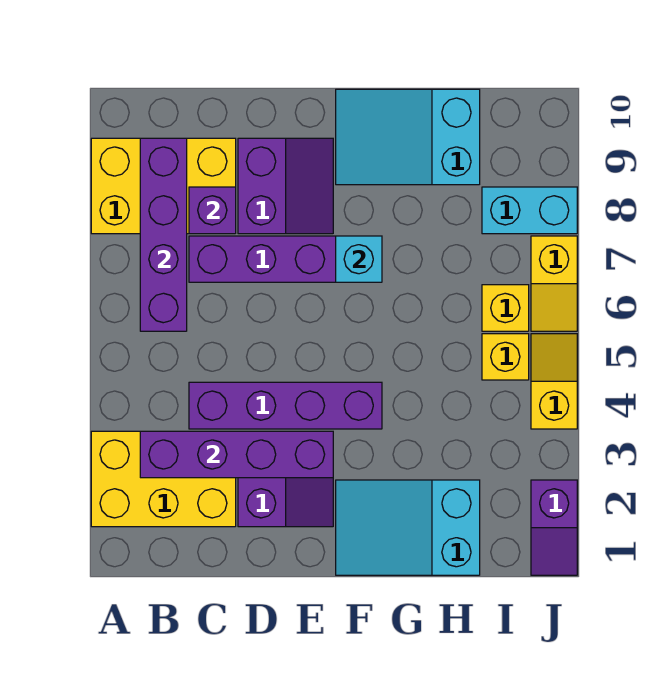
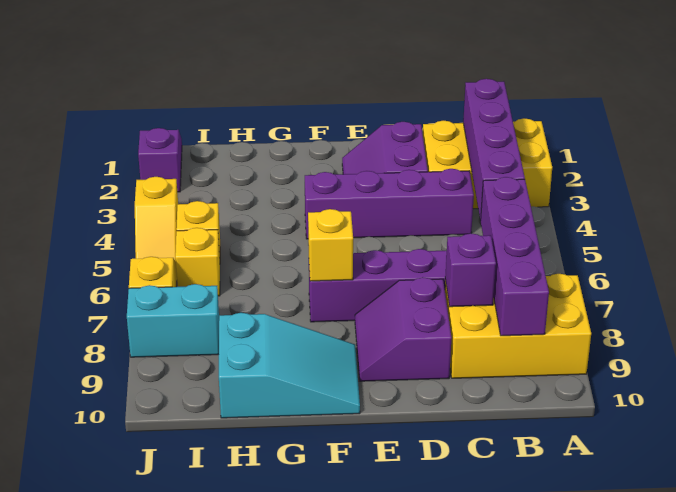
purple 1x4 brick [140,431,333,478] -> purple 1x4 brick turned to [463,79,525,220]
cyan 2x3 slope [336,480,480,575] -> none
cyan 1x1 brick [336,236,382,282] -> yellow 1x1 brick [308,209,353,281]

